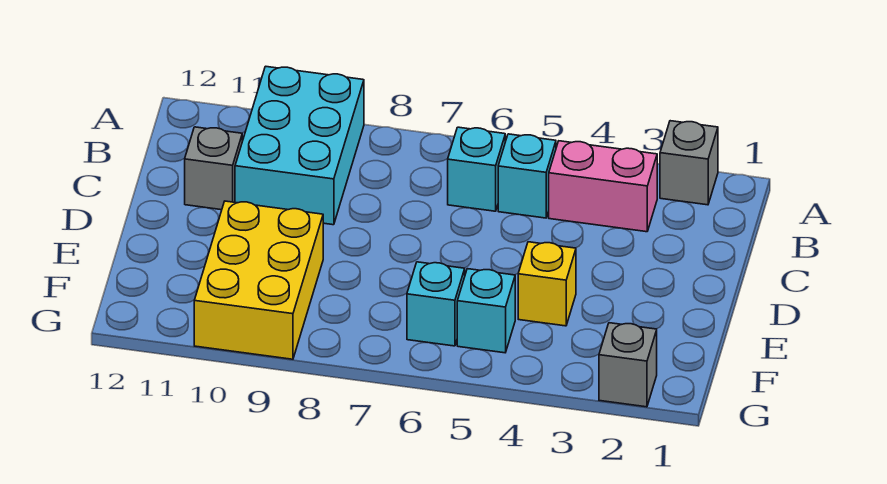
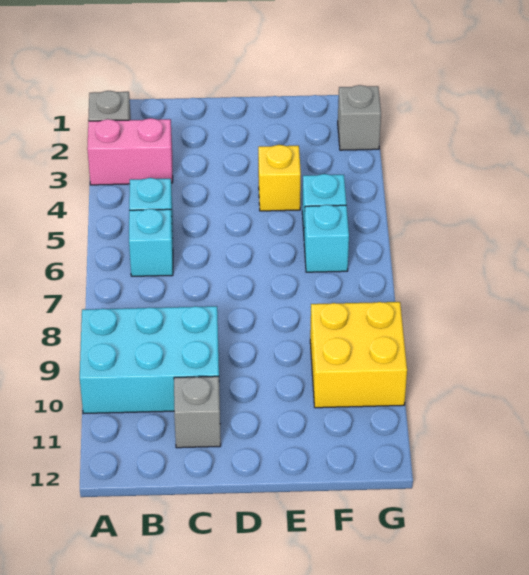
pink 1x2 brick [549,141,657,232] -> pink 1x2 brick turned to [87,118,173,185]
yellow 2x3 brick [194,201,323,359] -> yellow 2x2 brick [310,302,407,408]

